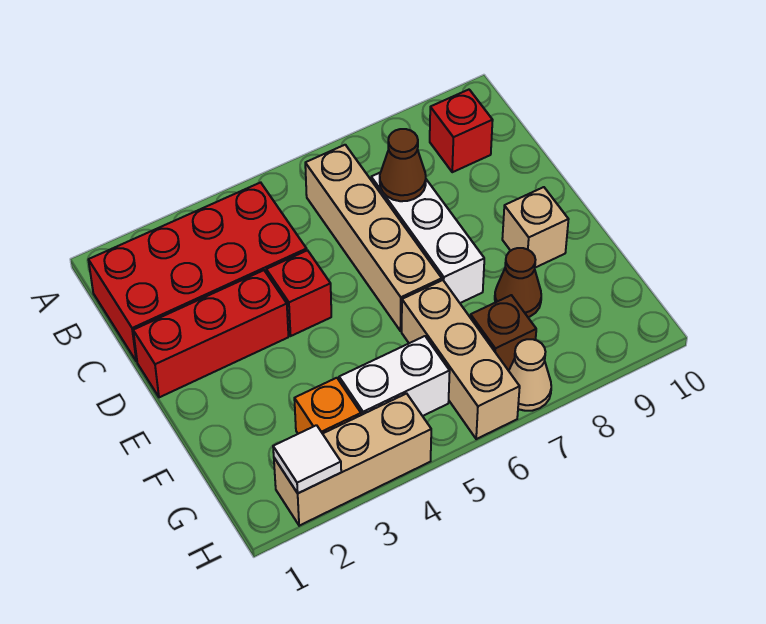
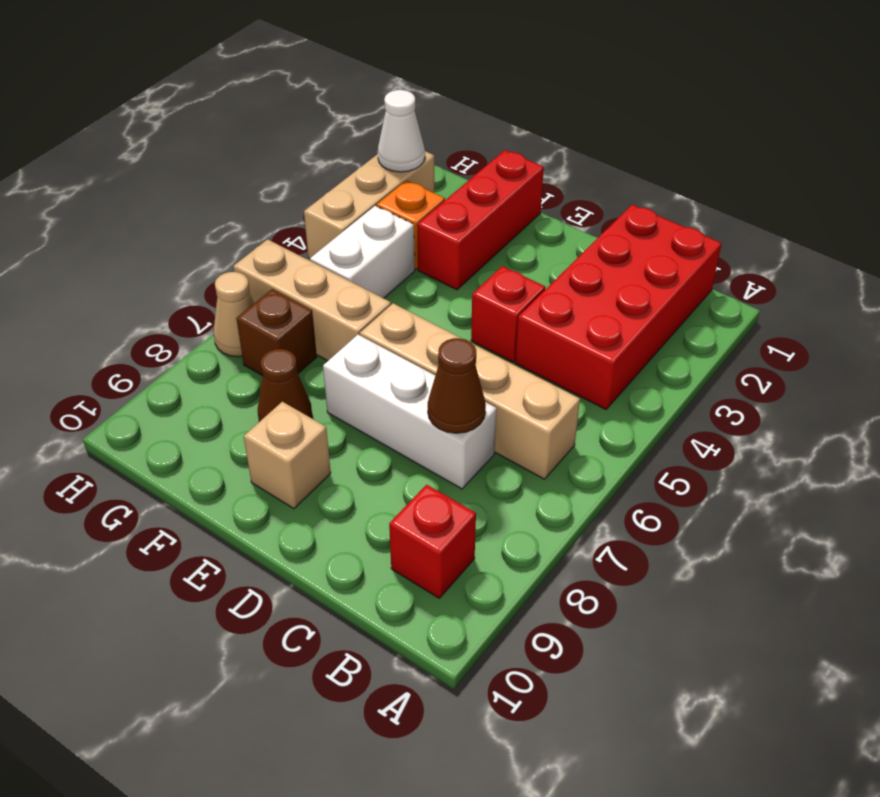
red 1x3 brick [133,270,288,397] -> red 1x3 brick moved to [417,150,544,290]
white 1x1 tile [273,425,341,493] -> white 1x1 cone [378,90,425,172]

